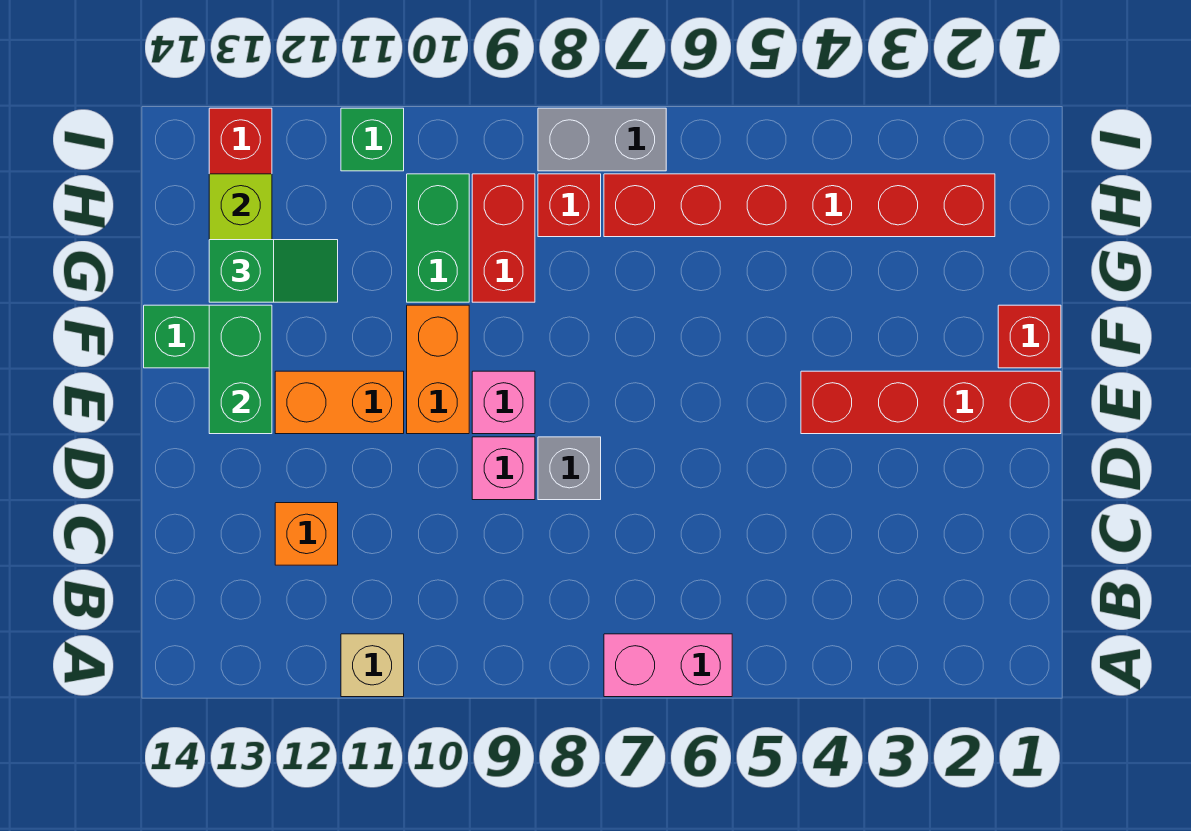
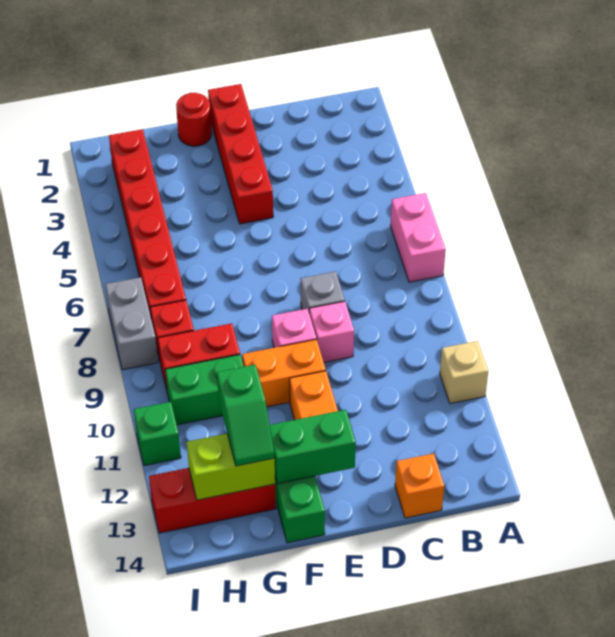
orange 1x1 brick [275,503,338,565] -> orange 1x1 brick moved to [395,453,444,518]
red 1x1 brick [998,305,1061,368] -> red 1x1 round brick [176,93,212,146]
green 1x2 slope [209,240,338,302] -> green 1x2 slope turned to [217,365,275,466]

